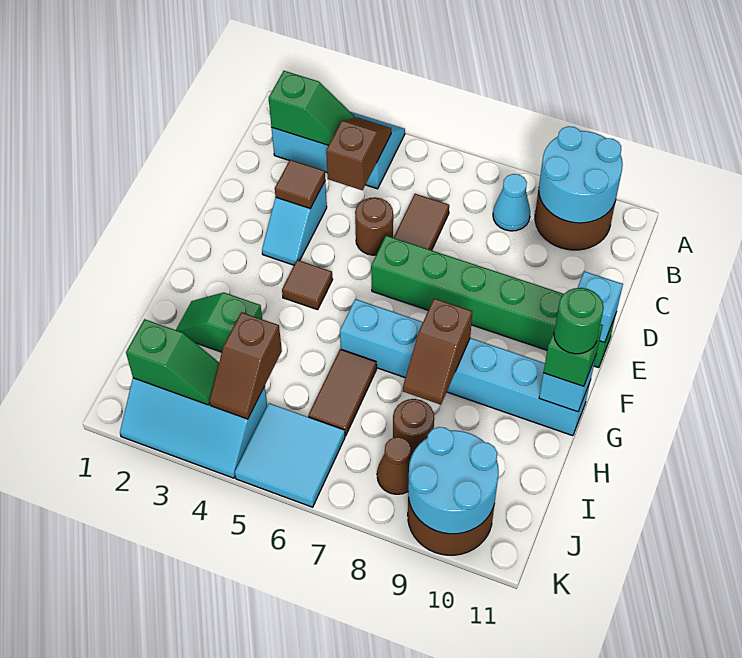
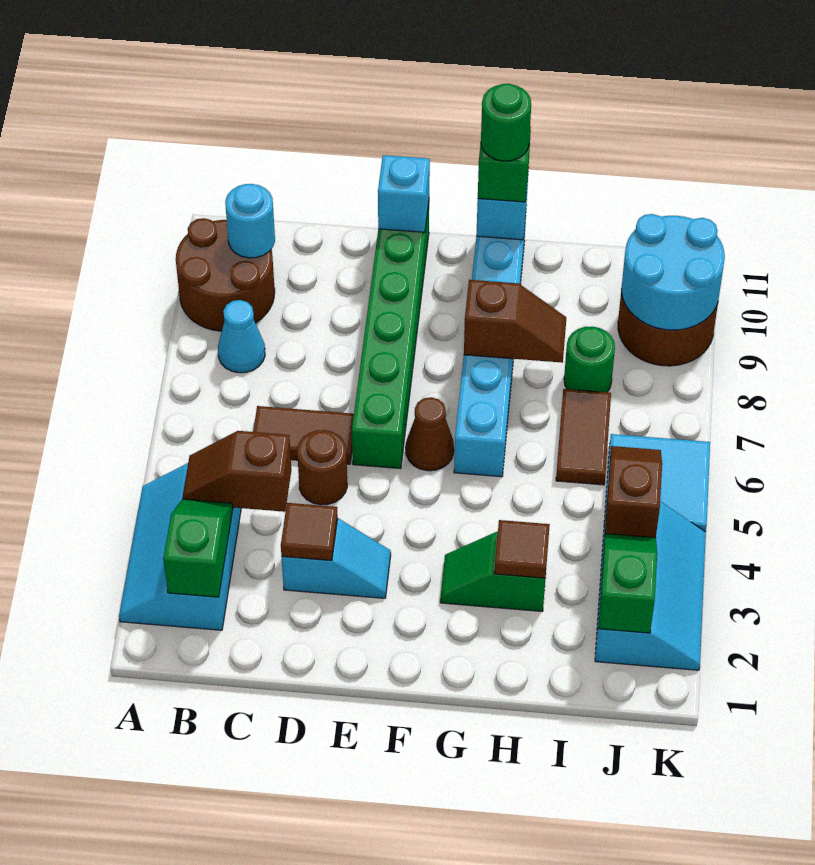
cyan 2x2 round brick [539,126,623,223] -> cyan 1x1 round brick [225,184,275,258]
brown 1x1 tile [282,260,333,310] -> brown 1x1 tile moved to [494,520,550,578]
green 1x2 slope [176,292,262,352] -> green 1x2 slope turned to [440,531,547,611]
brown 1x2 tile [308,349,377,436] -> brown 1x2 tile turned to [556,389,611,485]
brown 1x2 slope [210,312,282,419] -> brown 1x2 slope turned to [605,446,662,538]
brown 1x1 round brick [393,399,434,455] -> green 1x1 round brick [564,326,615,392]
brown 1x1 cone [377,437,412,494] -> brown 1x1 cone moved to [406,397,454,471]

